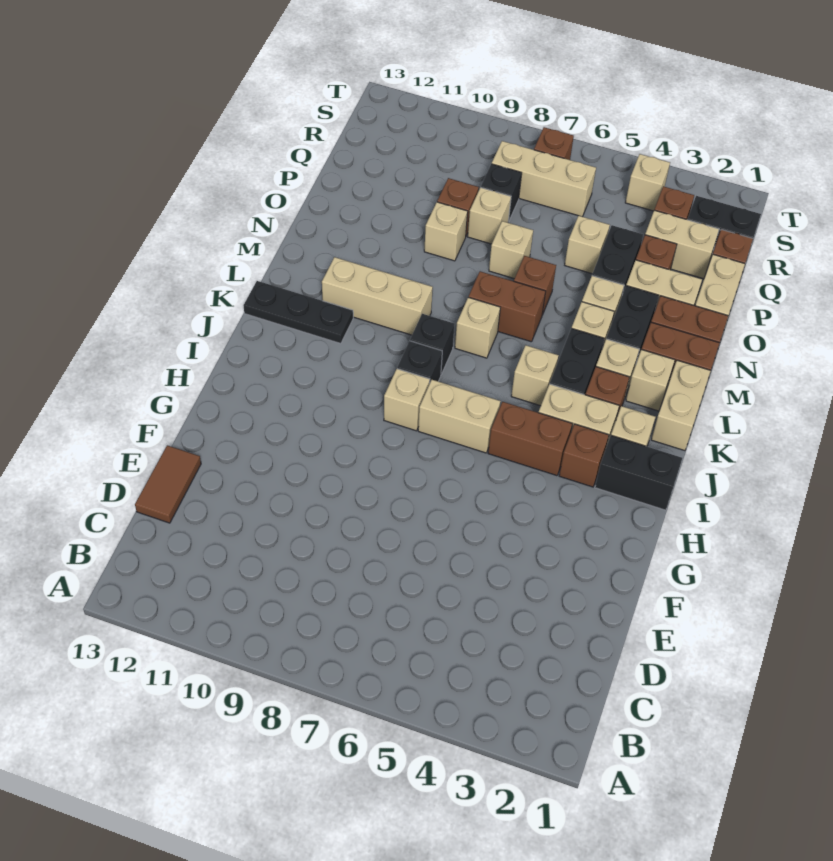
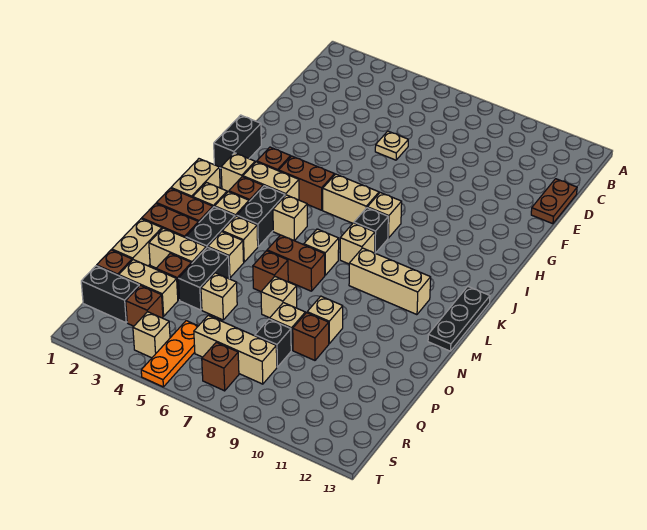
brown 1x2 tile [135,445,201,523] -> brown 1x2 plate [531,179,577,224]
none -> tan 1x1 plate [375,131,408,160]
black 1x2 brick [595,436,682,510] -> black 1x2 brick turned to [214,115,261,168]
black 1x1 brick [410,314,455,374] -> tan 1x1 brick [340,223,375,264]
black 1x3 plate [244,281,353,344] -> black 1x3 plate turned to [428,286,490,351]
none -> orange 1x3 plate [141,321,198,387]

